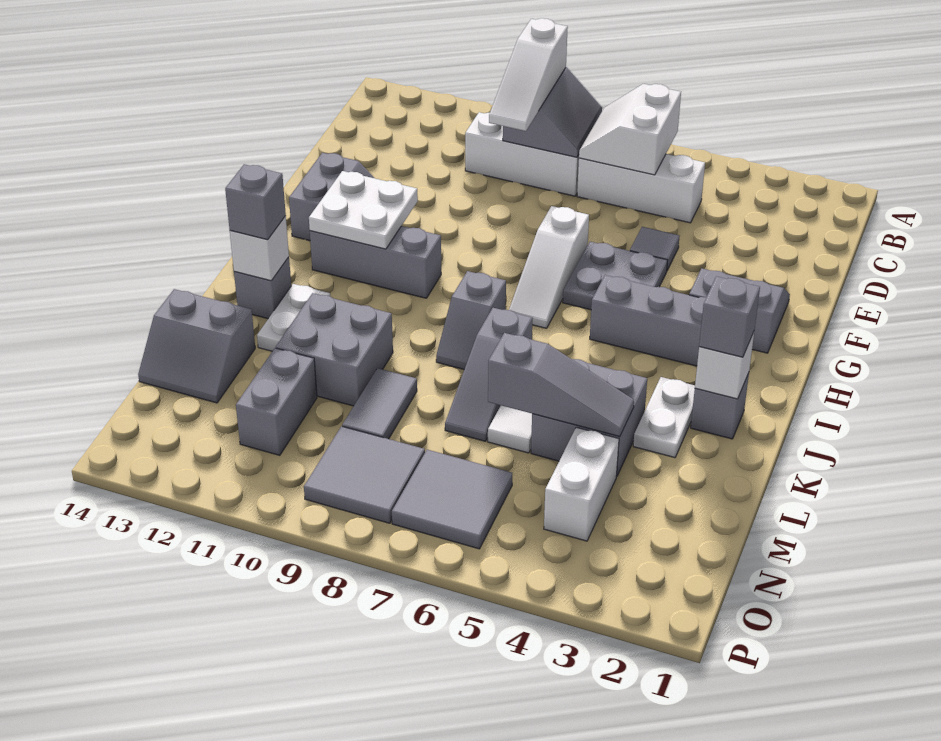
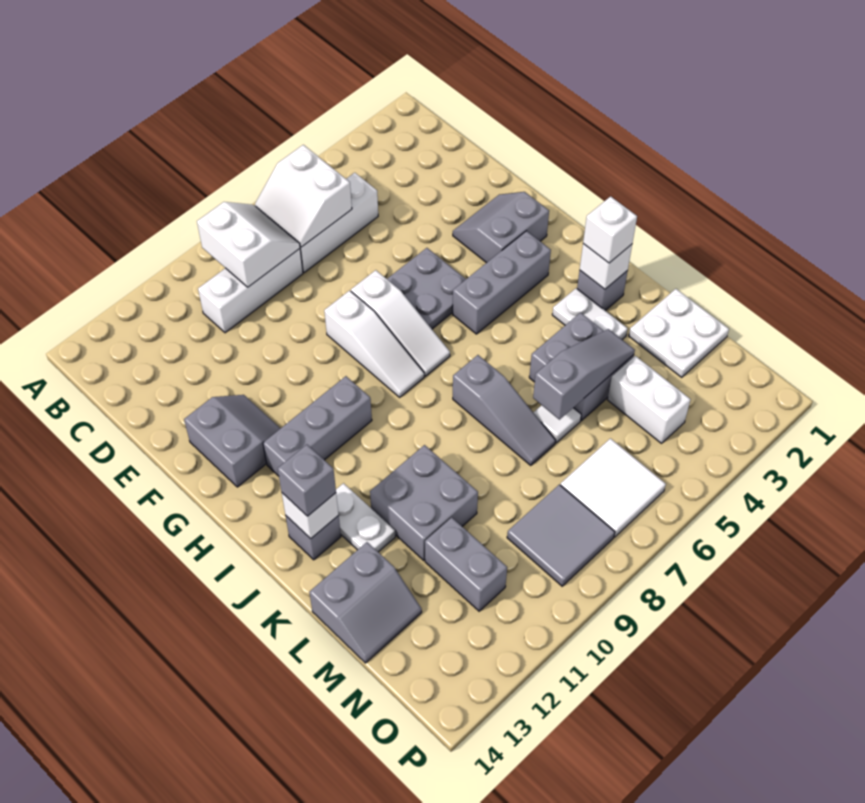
grey 2x2 slope [503,67,602,157] -> white 2x2 slope [197,202,300,287]
white 1x3 slope [489,18,568,131] -> white 1x3 slope moved to [324,290,424,397]
grey 1x1 tile [630,227,680,270] -> none
white 2x2 plate [309,171,418,249] -> white 2x2 plate moved to [629,289,729,377]
grey 1x2 slope [436,271,506,369] -> none
grey 1x1 brick [699,276,760,357] -> white 1x1 brick [583,196,637,263]
grey 1x2 tile [342,368,417,439] -> none
grey 2x2 tile [392,450,512,549] -> white 2x2 tile [560,439,666,537]

